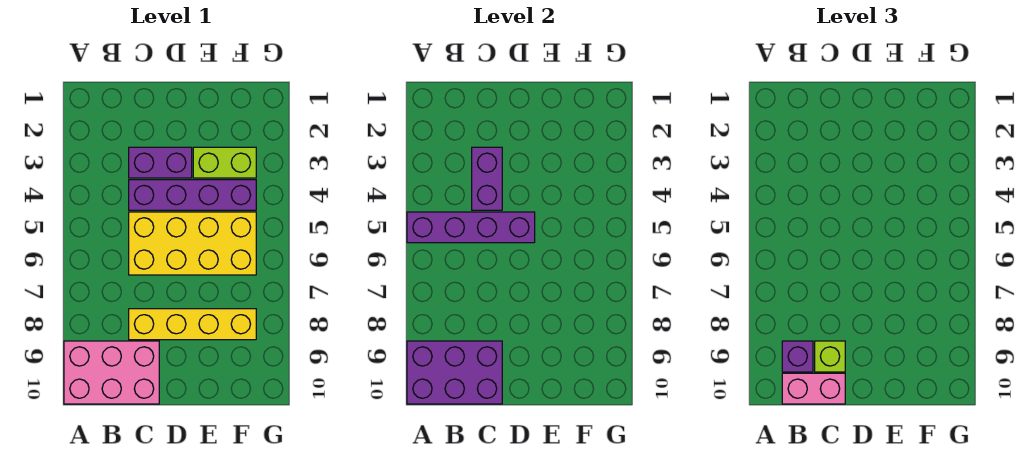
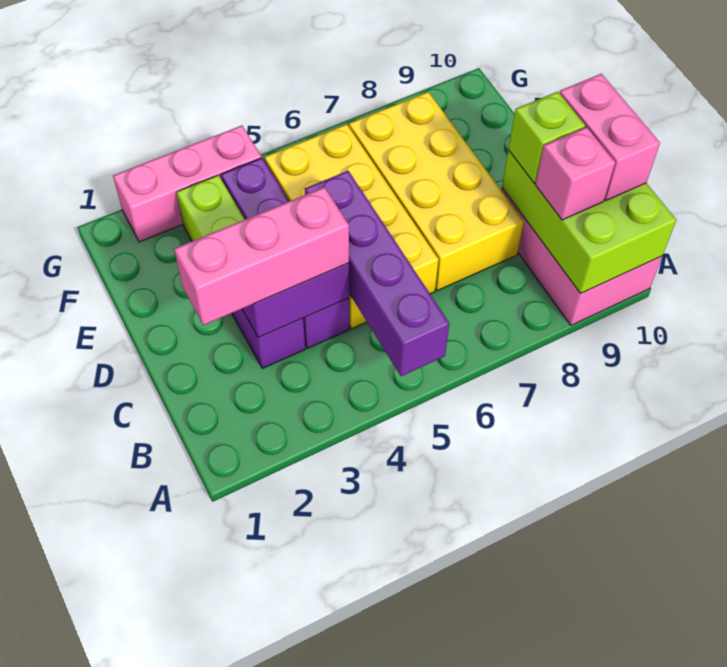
purple 2x3 brick [407,341,502,404] -> lime 2x3 brick [502,150,676,293]
purple 1x1 brick [782,341,813,372] -> pink 1x1 brick [535,127,615,220]
none -> pink 1x3 brick [174,187,349,325]
yellow 1x4 brick [129,309,256,340] -> yellow 2x4 brick [349,92,524,291]
none -> pink 1x3 brick [113,126,261,242]

